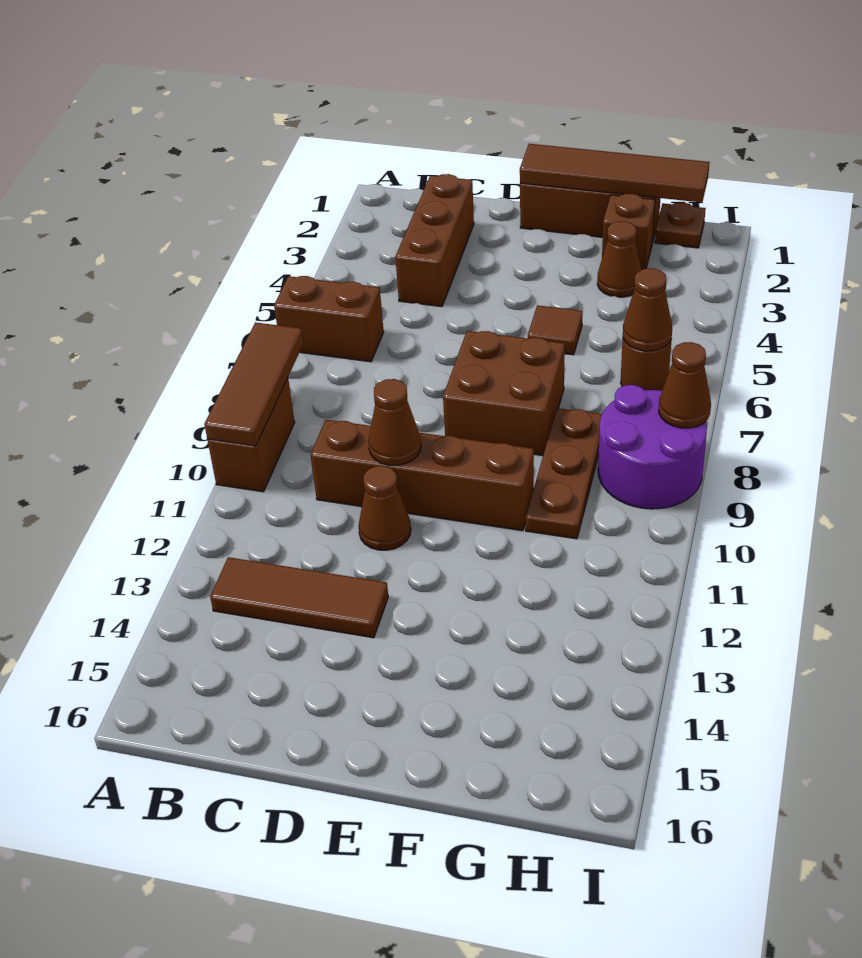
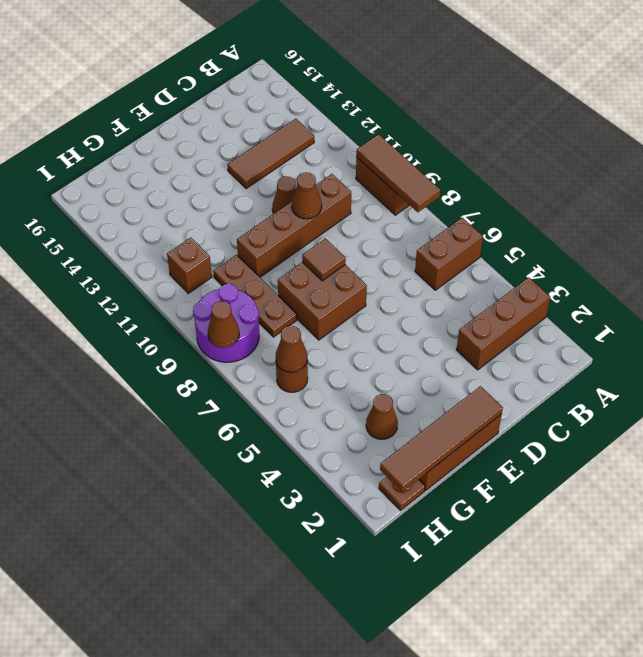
brown 1x3 brick [395,174,474,307] -> brown 1x3 brick turned to [457,277,550,370]
brown 1x1 tile [528,305,583,355] -> brown 1x1 tile moved to [302,239,346,281]
brown 1x1 brick [602,194,655,270] -> brown 1x1 brick moved to [167,238,212,293]

